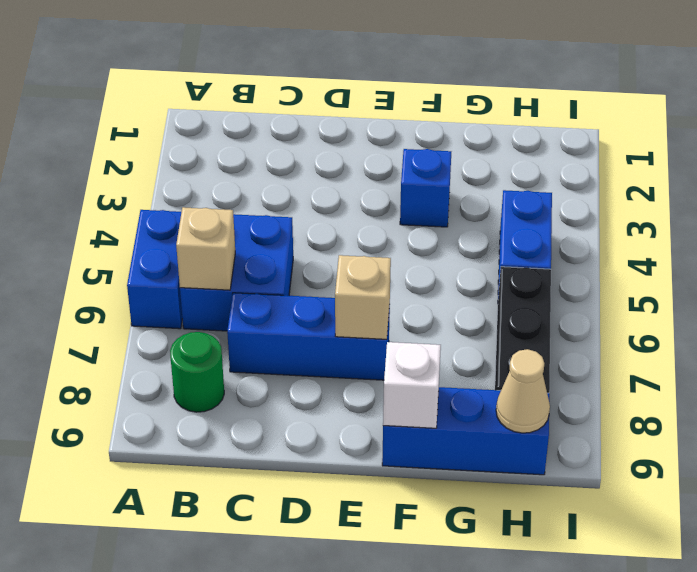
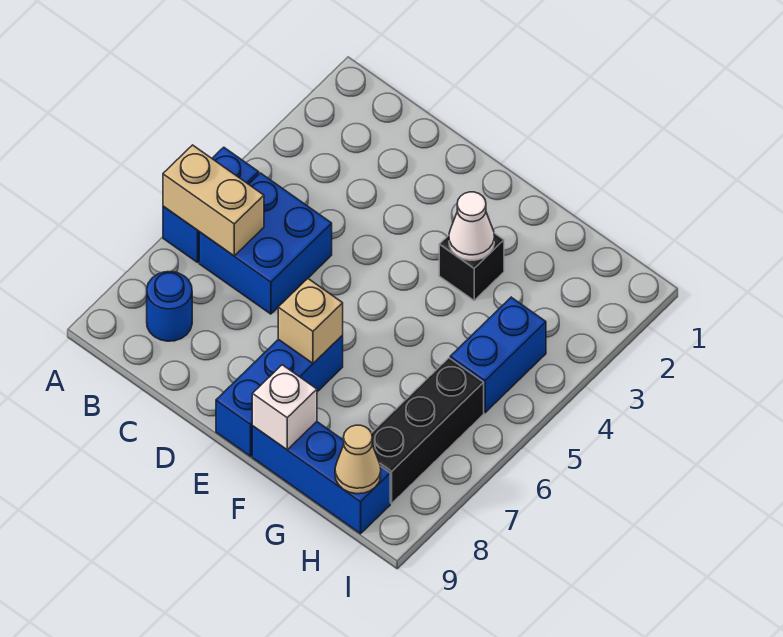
tan 1x1 brick [176,207,235,290] -> tan 1x2 brick [163,145,264,256]
green 1x1 round brick [170,332,224,412] -> blue 1x1 round brick [147,272,192,341]
blue 1x3 brick [227,293,390,380] -> blue 1x3 brick turned to [216,335,343,456]
blue 1x1 brick [400,149,451,227] -> black 1x1 brick [439,233,504,300]
none -> white 1x1 cone [449,192,494,260]

